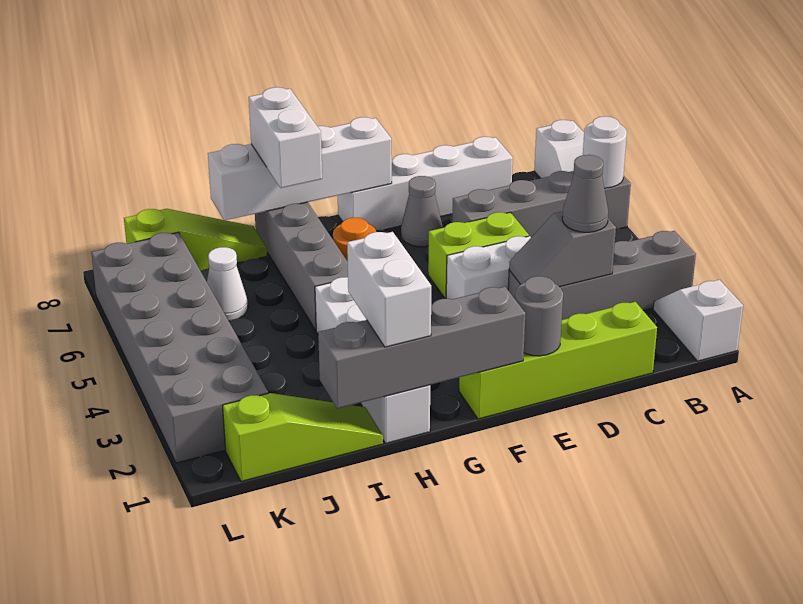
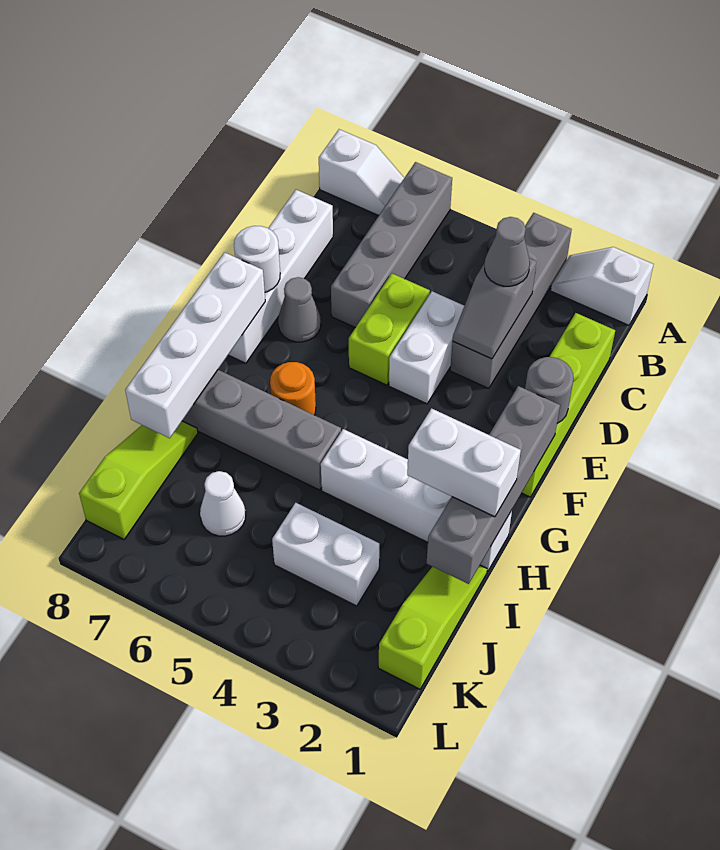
white 1x1 round brick [583,116,627,188] -> white 1x1 round brick moved to [234,226,280,292]
white 1x2 brick [249,87,322,188] -> white 1x2 brick moved to [272,503,379,606]
grey 2x6 brick [91,232,268,463] -> none

